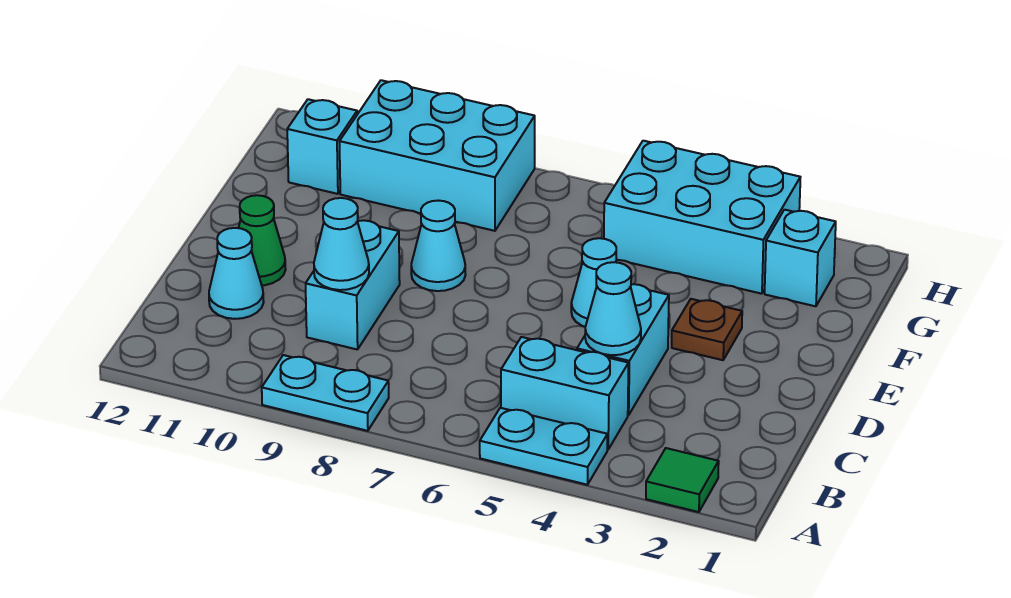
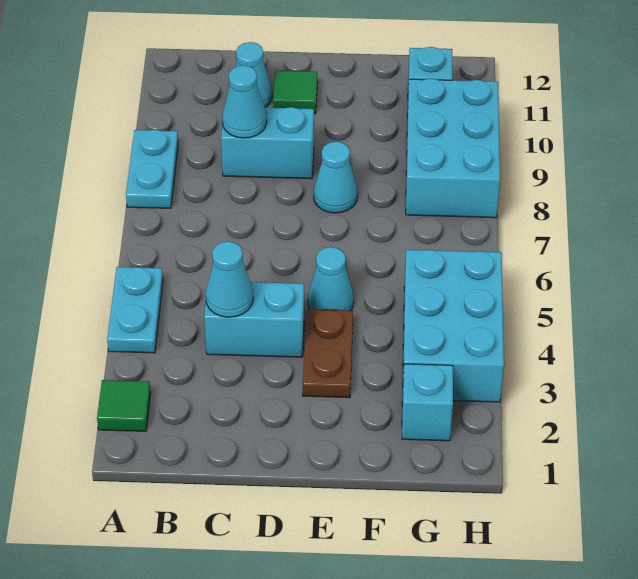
cyan 1x2 brick [501,337,628,450] -> none
green 1x1 cone [239,195,286,285] -> green 1x1 tile [273,70,318,114]
brown 1x1 plate [672,299,742,360] -> brown 1x2 plate [303,309,353,398]

